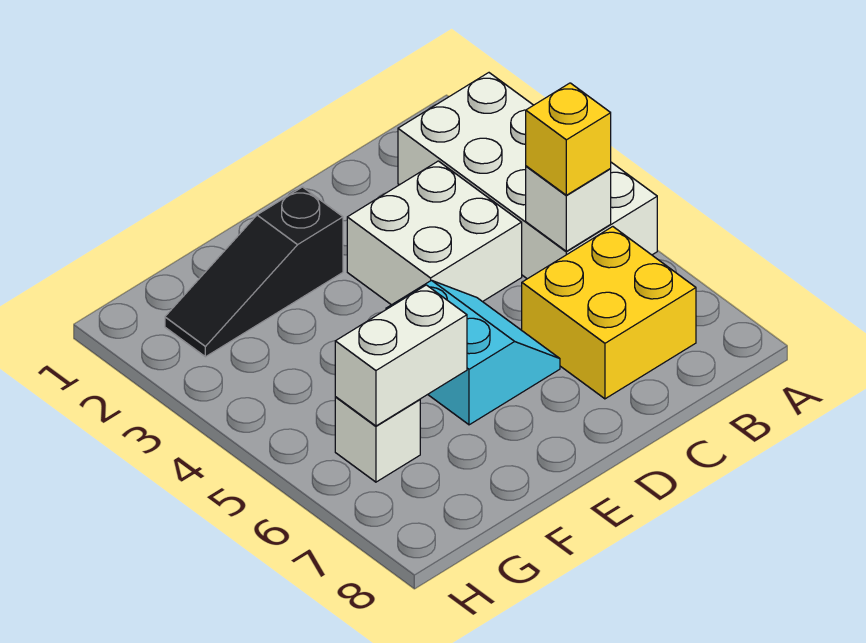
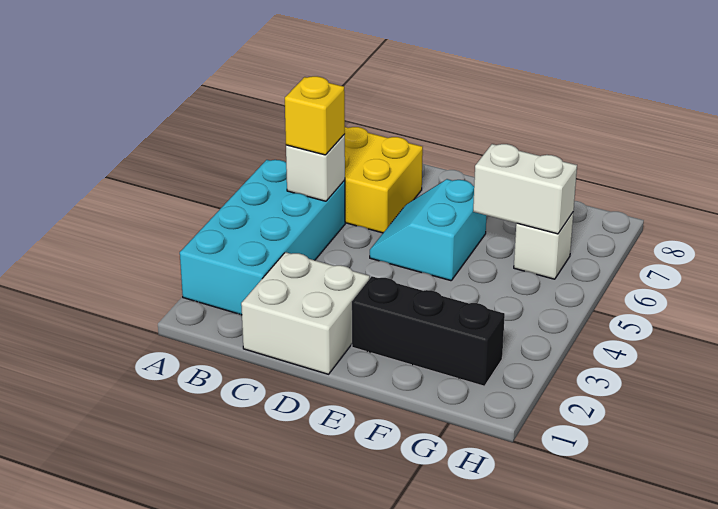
white 2x4 brick [398,73,657,279] -> cyan 2x4 brick [180,160,345,315]
white 2x2 brick [347,161,522,305] -> white 2x2 brick moved to [241,252,370,374]
black 1x3 slope [165,187,343,357] -> black 1x3 brick [352,276,505,386]

